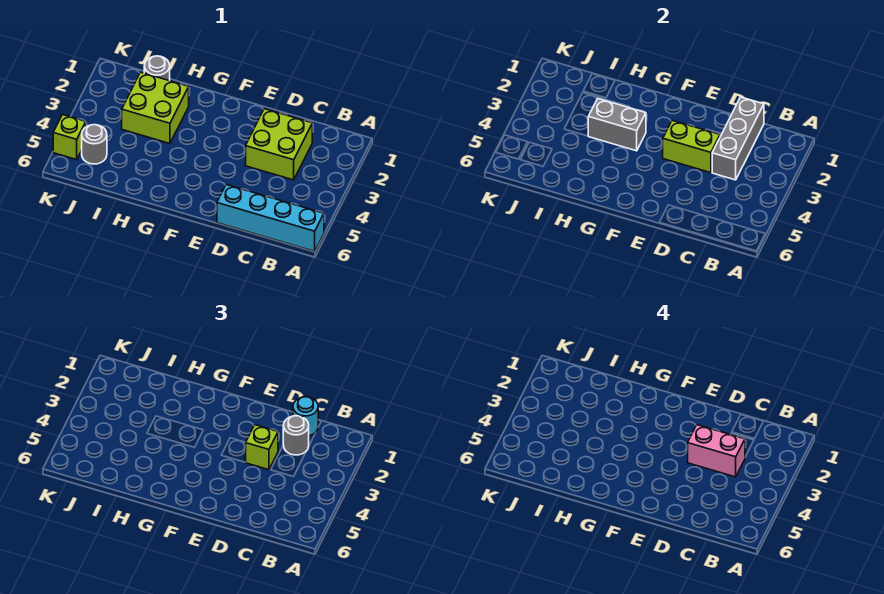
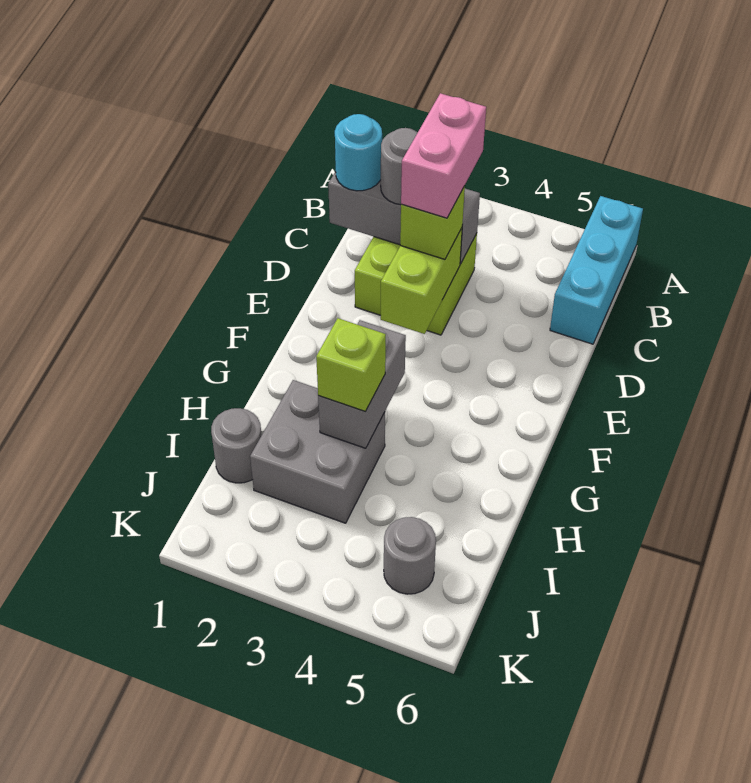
cyan 1x4 brick [217,185,324,251] -> cyan 1x3 brick [550,196,643,344]
lime 2x2 brick [122,72,189,143] -> grey 2x2 brick [250,380,385,523]
lime 1x1 brick [53,115,86,160] -> lime 1x1 brick moved to [316,318,386,411]

